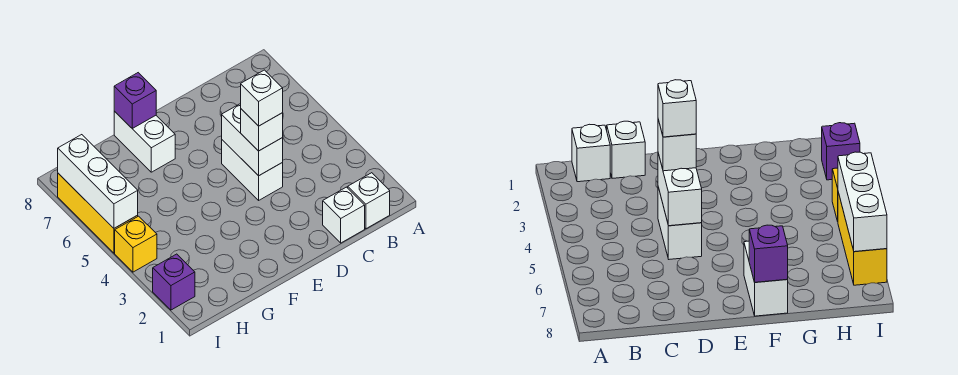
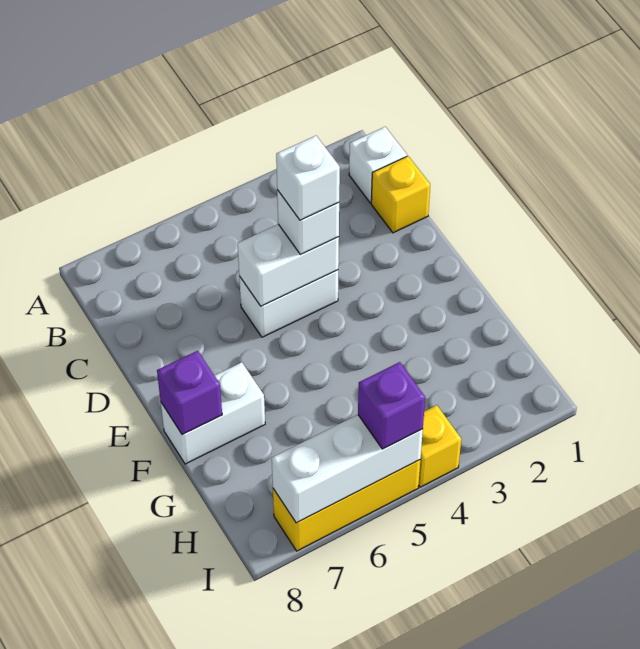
white 1x1 brick [323,187,365,243] -> yellow 1x1 brick [371,156,430,233]
purple 1x1 brick [153,254,195,310] -> purple 1x1 brick moved to [358,362,425,449]

